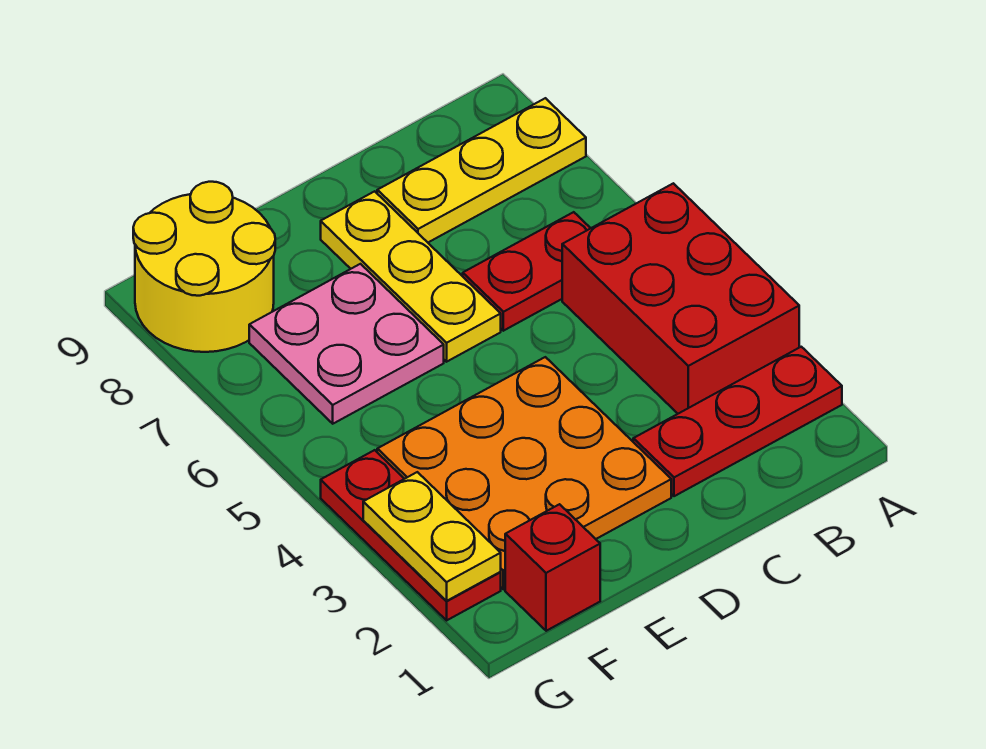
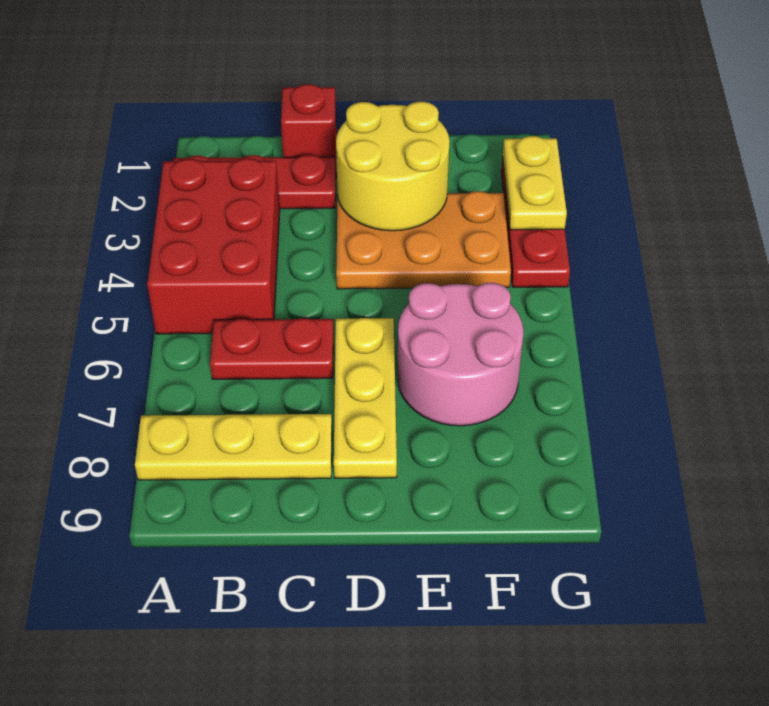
orange 3x3 plate [377,357,671,589] -> orange 2x3 plate [336,191,511,289]
pink 2x2 plate [249,264,444,424] -> pink 2x2 round brick [398,283,523,426]
red 1x1 brick [505,504,600,631] -> red 1x1 brick moved to [281,84,336,160]
yellow 2x2 round brick [133,182,275,352] -> yellow 2x2 round brick moved to [336,102,450,231]

